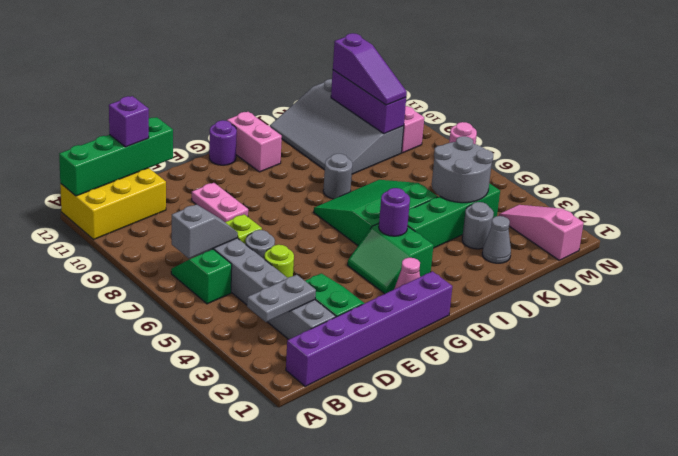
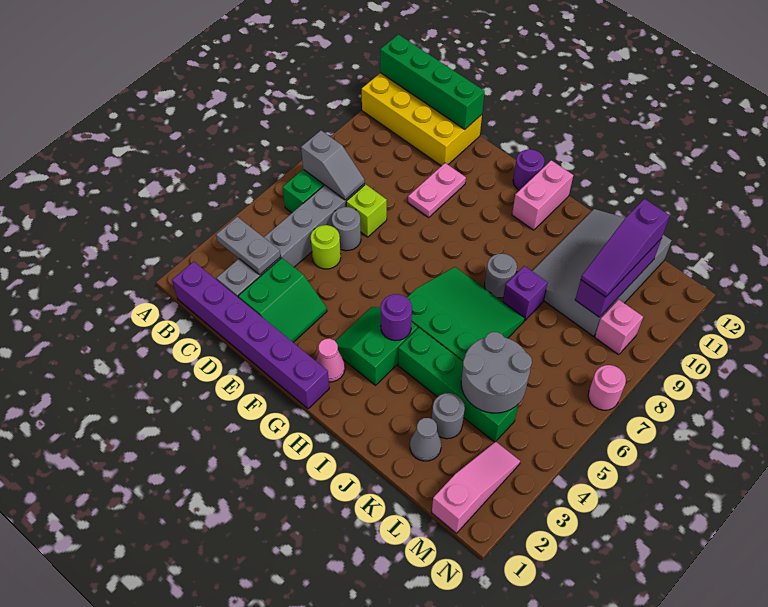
yellow 2x3 brick [60,168,166,239] -> yellow 2x4 brick [362,73,482,166]
purple 1x1 brick [109,96,149,147] -> purple 1x1 brick moved to [503,266,548,320]

